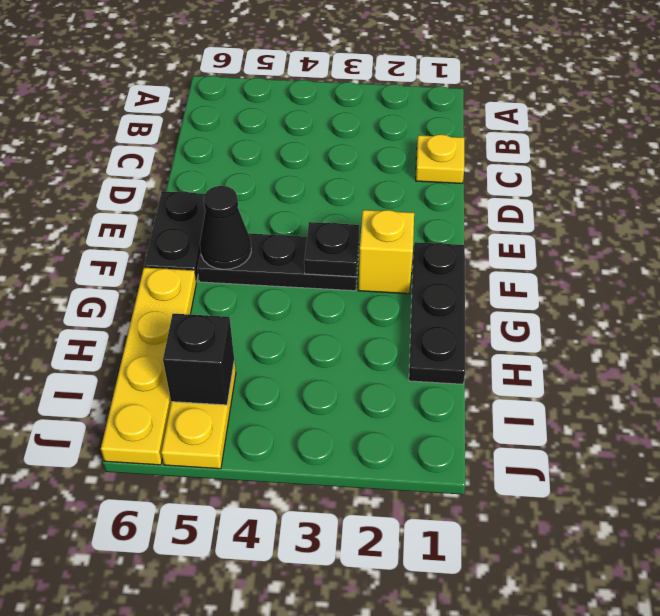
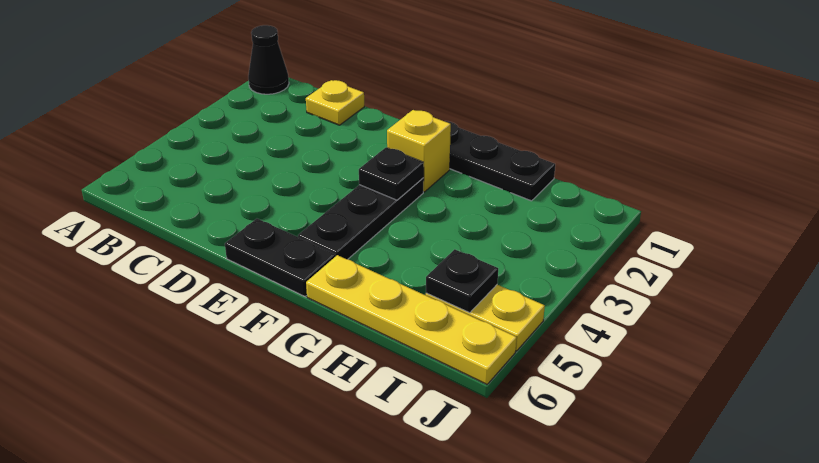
black 1x1 cone [200,186,251,269] -> black 1x1 cone moved to [248,25,289,94]
black 1x1 brick [163,314,234,405] -> black 1x1 plate [426,249,498,313]

